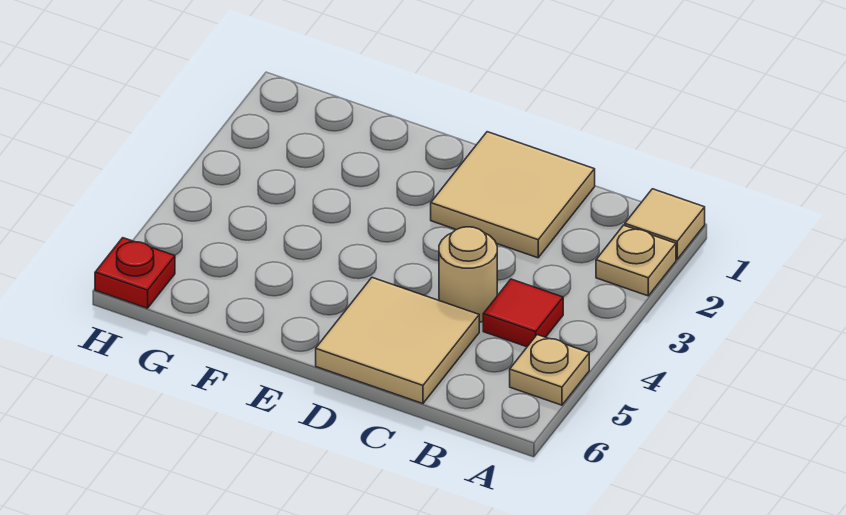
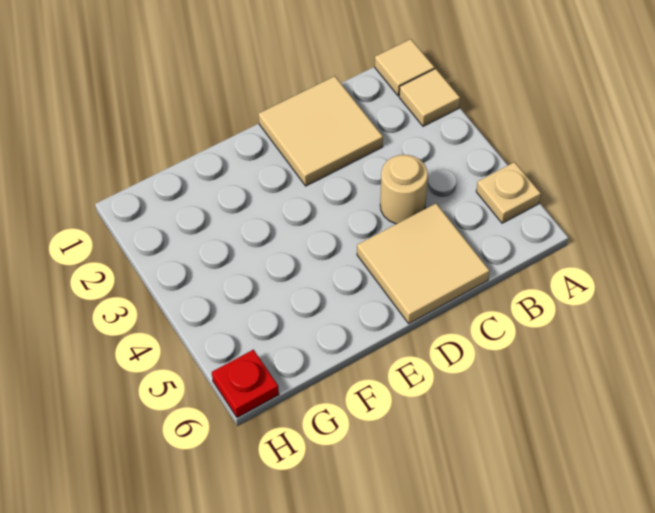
tan 1x1 plate [596,225,676,296] -> tan 1x1 tile [399,69,460,126]
red 1x1 tile [483,279,563,347] -> none

